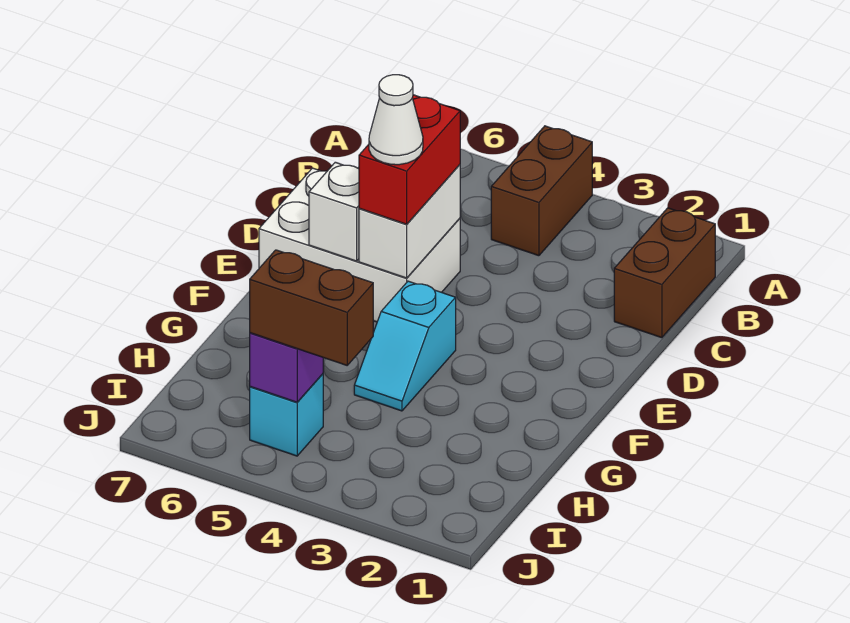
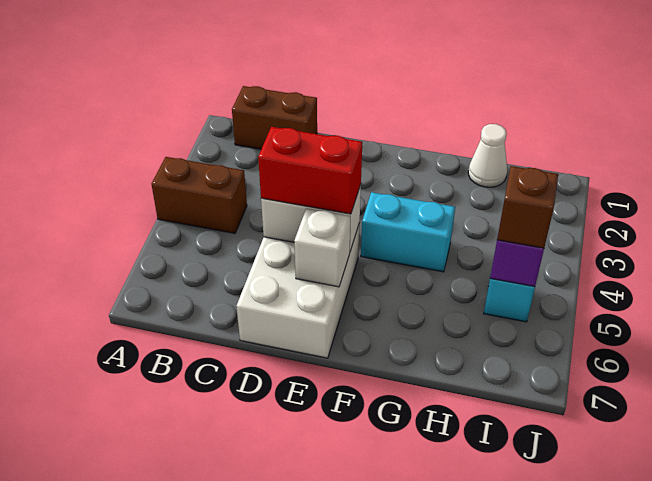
white 1x1 cone [369,75,423,165] -> white 1x1 cone moved to [468,124,507,187]
cyan 1x2 slope [354,281,456,411] -> cyan 1x2 brick [361,192,455,272]
brown 1x2 brick [250,250,373,365] -> brown 1x1 brick [497,166,558,248]

